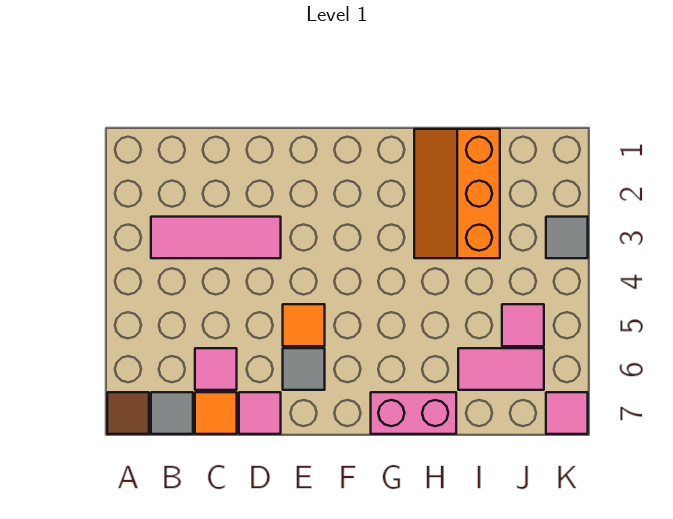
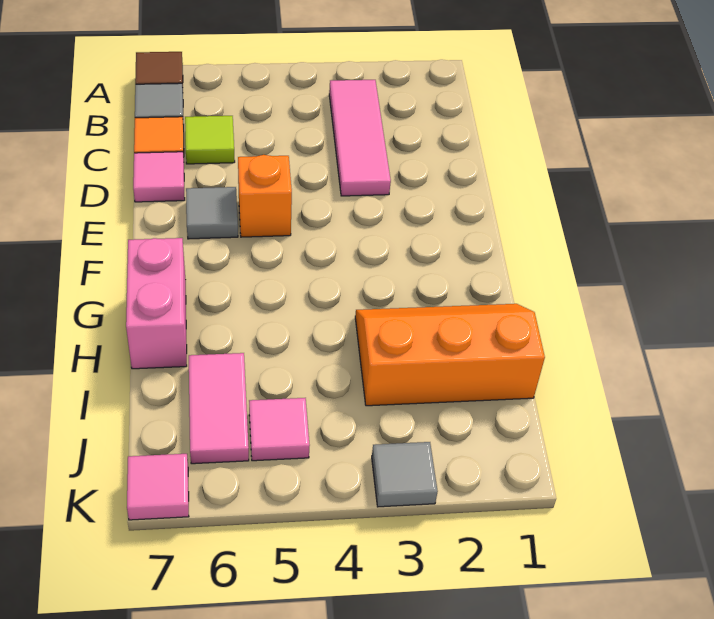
pink 1x1 tile [195,348,237,390] -> lime 1x1 tile [185,116,235,164]
orange 1x1 tile [283,304,325,346] -> orange 1x1 brick [238,155,292,237]

